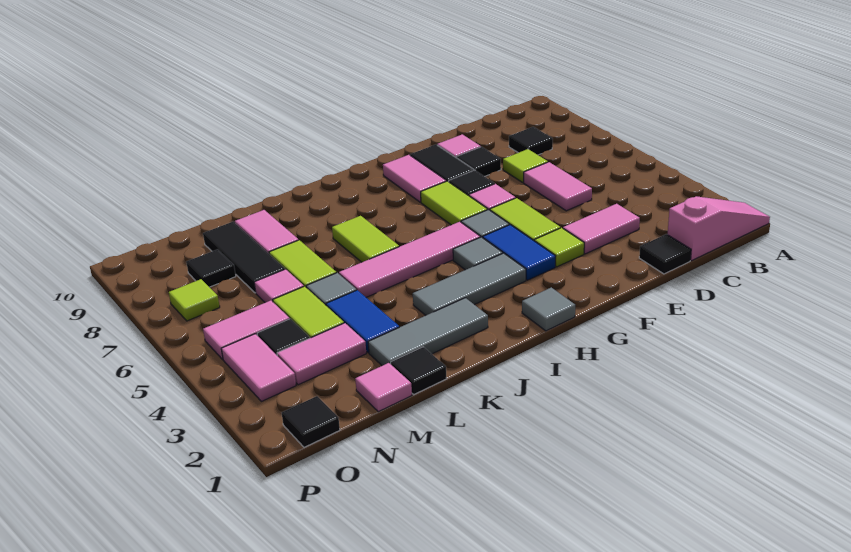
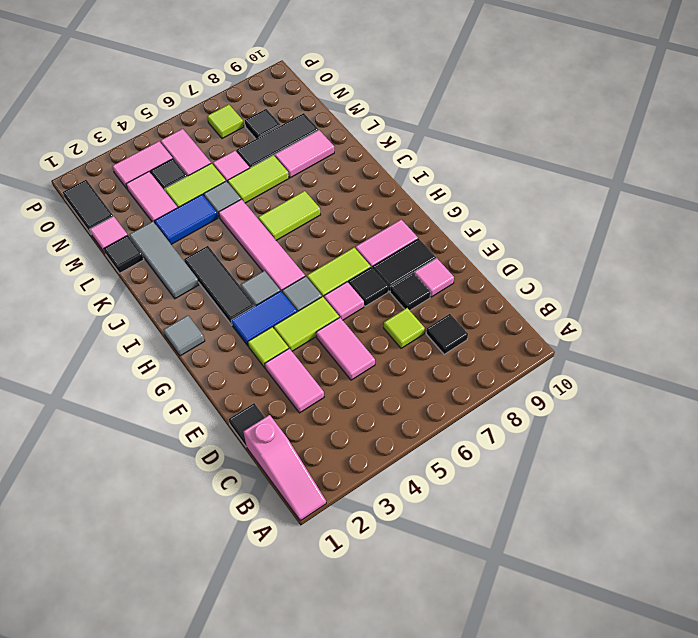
pink 1x2 tile [524,162,592,211] -> pink 1x2 tile turned to [316,317,375,380]
grey 1x3 tile [413,253,526,315] -> black 1x3 tile [184,246,255,325]
black 1x1 tile [282,396,340,447] -> black 1x2 tile [63,180,113,234]

